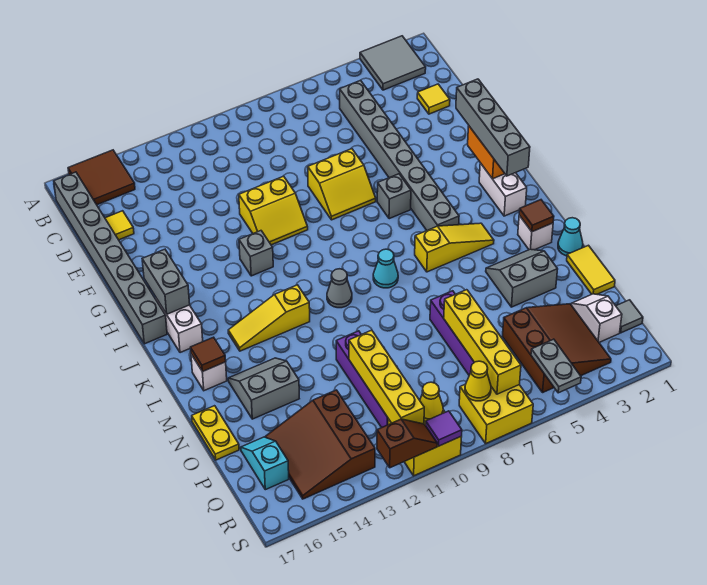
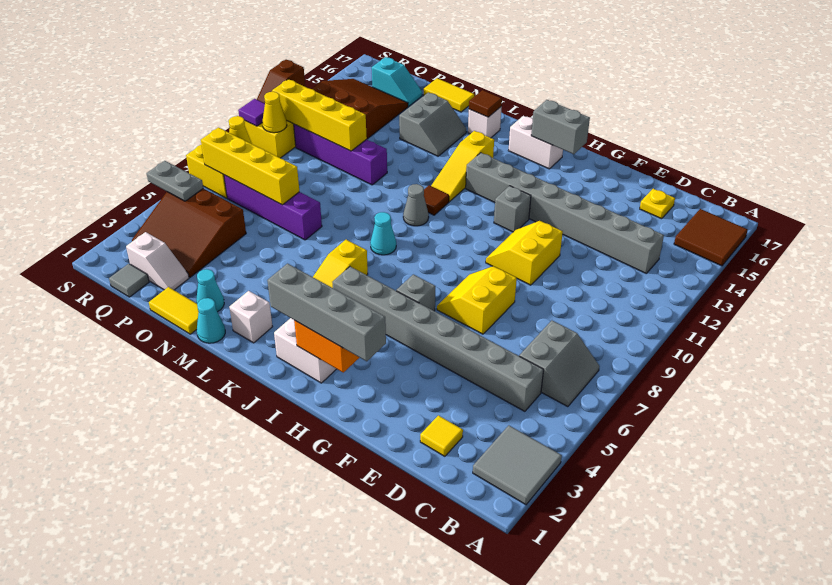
grey 1x8 brick [54,172,167,344] -> grey 1x8 brick moved to [466,153,664,273]
yellow 1x1 tile [105,211,134,240] -> yellow 1x1 plate [640,189,675,219]
yellow 1x3 slope [228,285,310,351] -> yellow 1x3 slope turned to [431,131,494,202]
brown 1x1 tile [519,200,554,232] -> brown 1x1 tile moved to [424,185,449,215]
grey 2x2 slope [486,249,558,307] -> grey 2x2 slope moved to [519,321,599,407]
none -> cyan 1x1 cone [196,269,224,312]
yellow 1x2 plate [192,406,239,460] -> yellow 1x2 tile [424,78,474,112]

